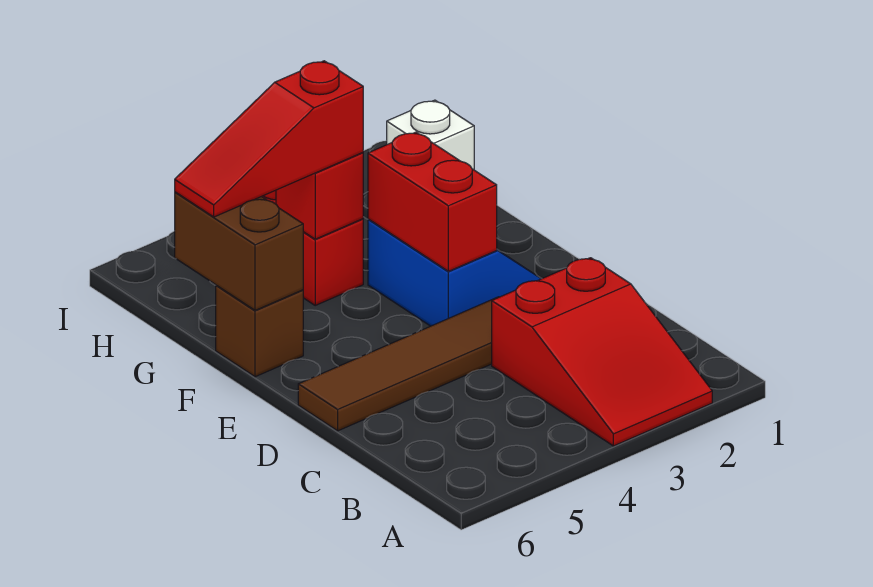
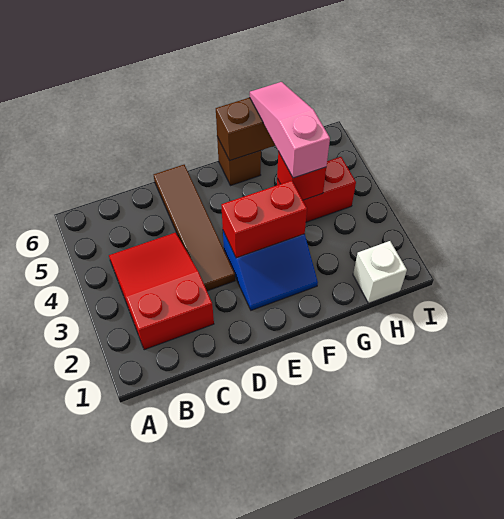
red 2x3 slope [492,258,712,446] -> red 2x3 slope turned to [109,233,214,350]
red 1x3 slope [175,61,363,217] -> pink 1x3 slope [250,82,330,178]

